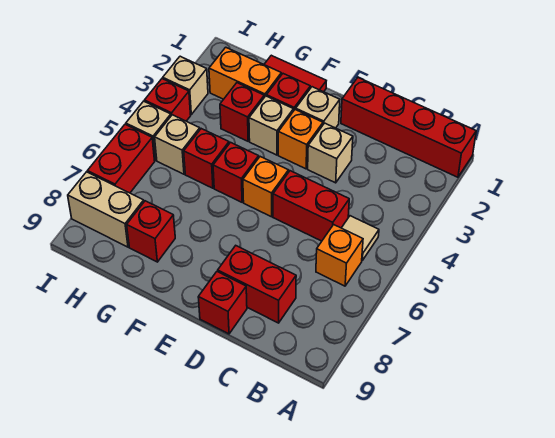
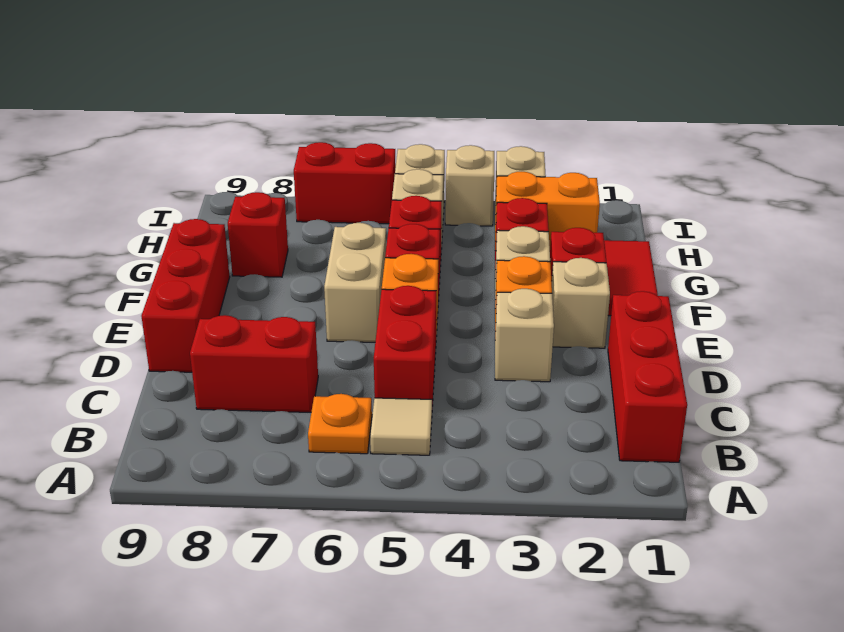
red 1x4 brick [341,78,476,177] -> red 1x3 brick [608,291,687,462]
orange 1x1 brick [316,225,363,286] -> orange 1x1 plate [308,394,372,454]
red 1x2 brick [218,246,296,323] -> red 1x2 brick turned to [190,315,318,412]
red 1x1 brick [198,271,247,334] -> red 1x3 brick [141,219,230,372]
orange 1x2 brick [209,47,281,99] -> orange 1x2 brick turned to [495,172,600,246]
tan 1x2 brick [68,172,144,247] -> tan 1x2 brick moved to [324,223,386,342]
red 1x1 brick [144,79,191,121] -> tan 1x1 brick [445,145,494,226]

